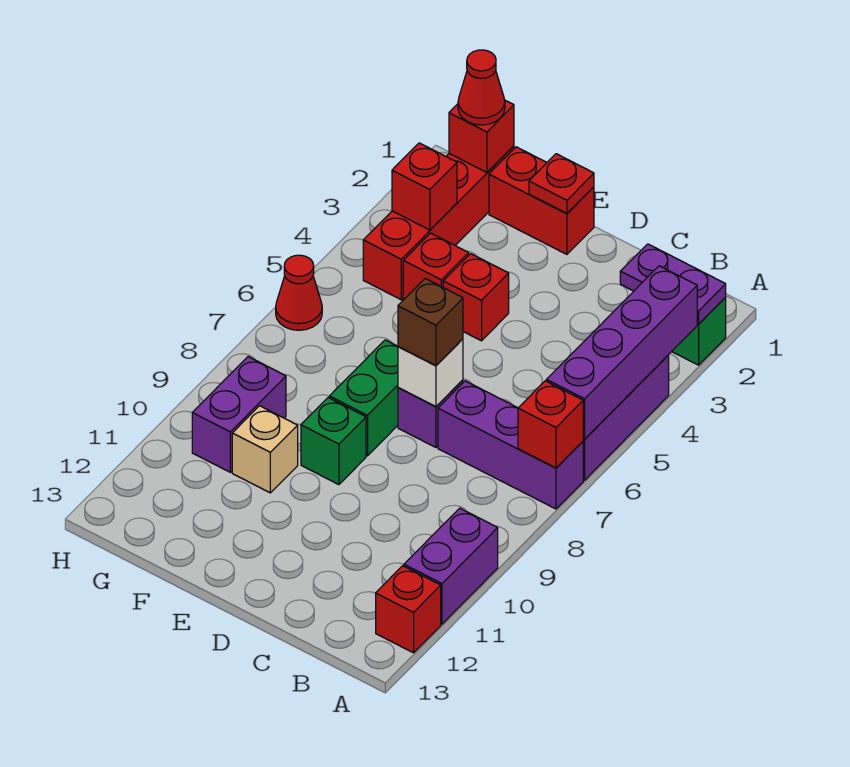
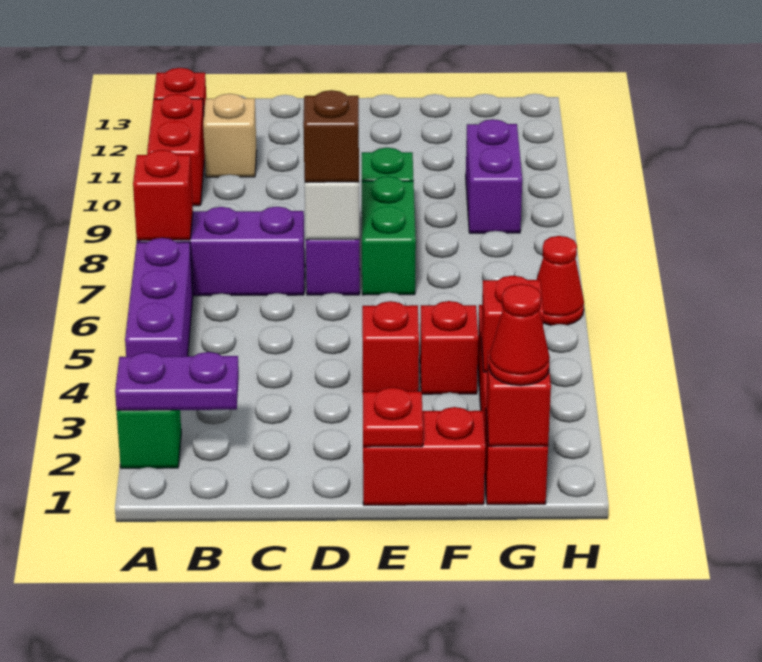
purple 1x4 brick [546,266,697,439] -> none
purple 1x2 brick [404,508,498,624] -> red 1x2 brick [147,94,205,206]
tan 1x1 brick [232,406,298,493] -> tan 1x1 brick moved to [203,94,257,177]

